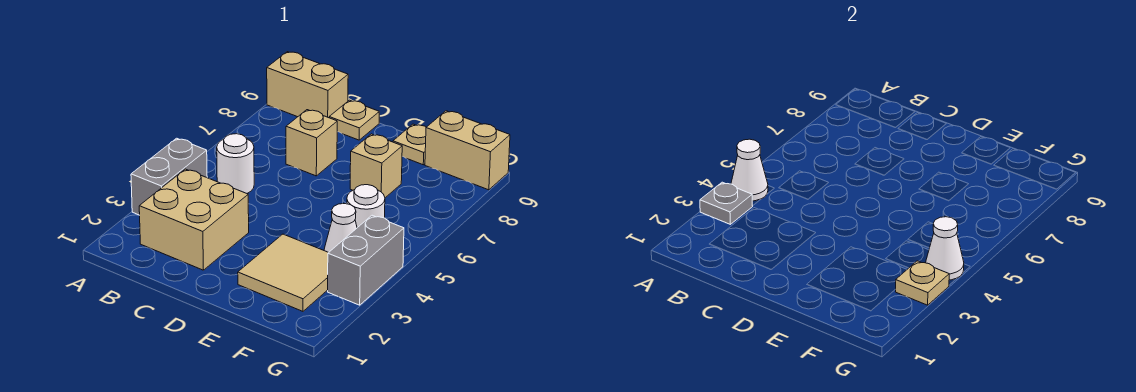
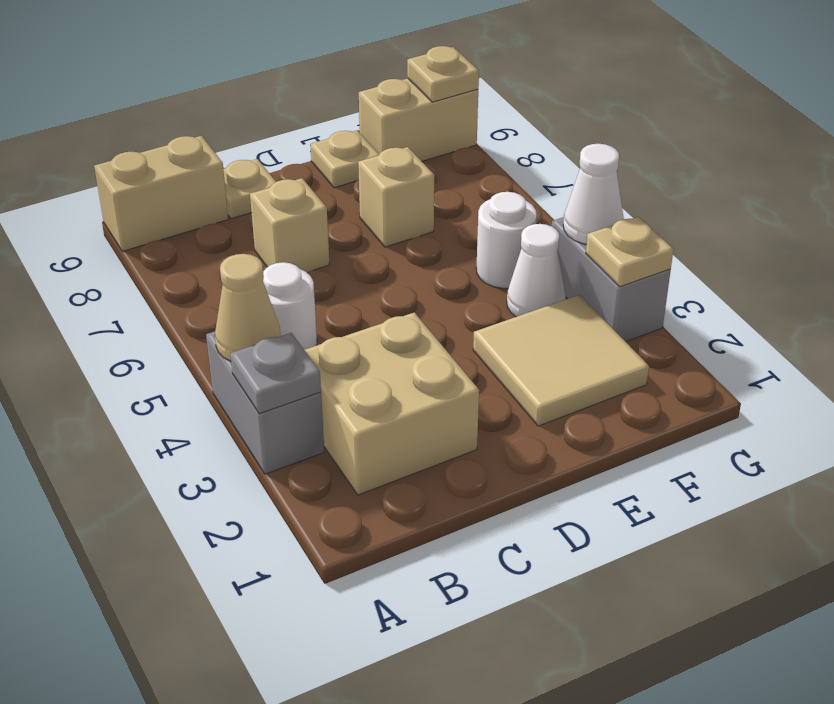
white 1x1 cone [731,139,768,201] -> tan 1x1 cone [215,254,281,361]
none -> tan 1x1 plate [407,46,479,102]

